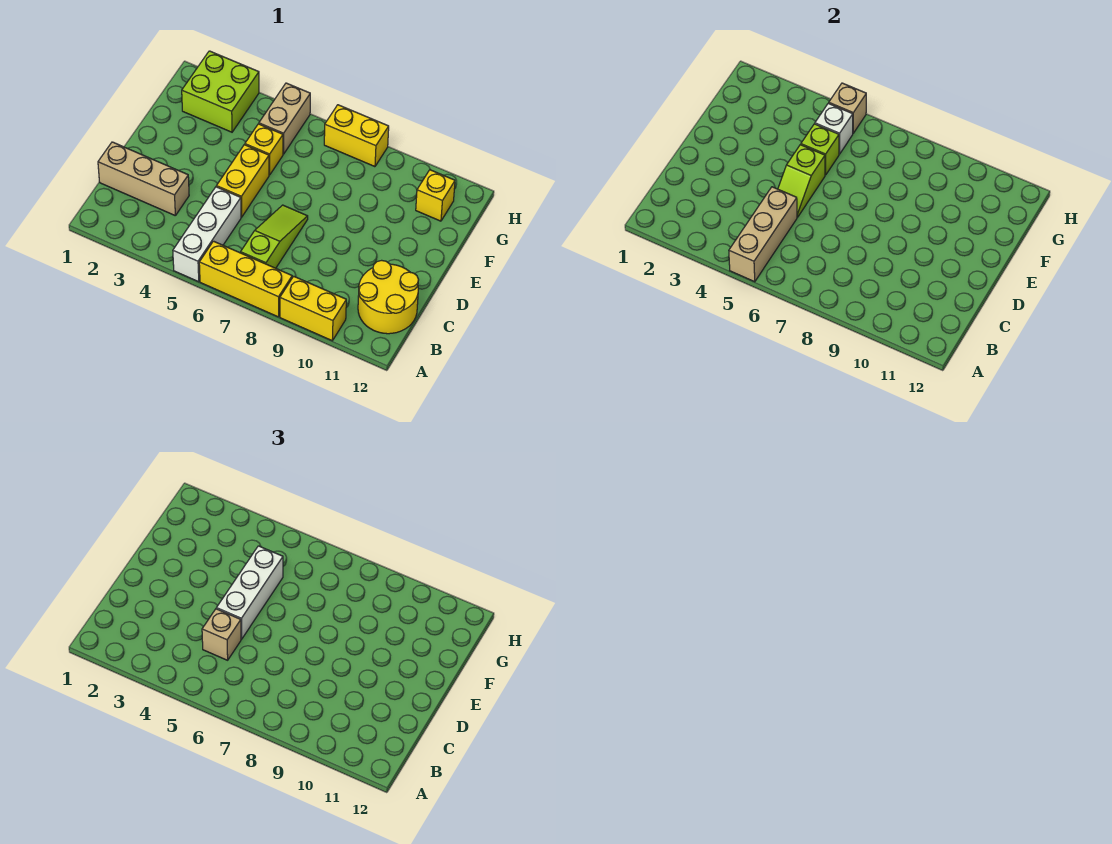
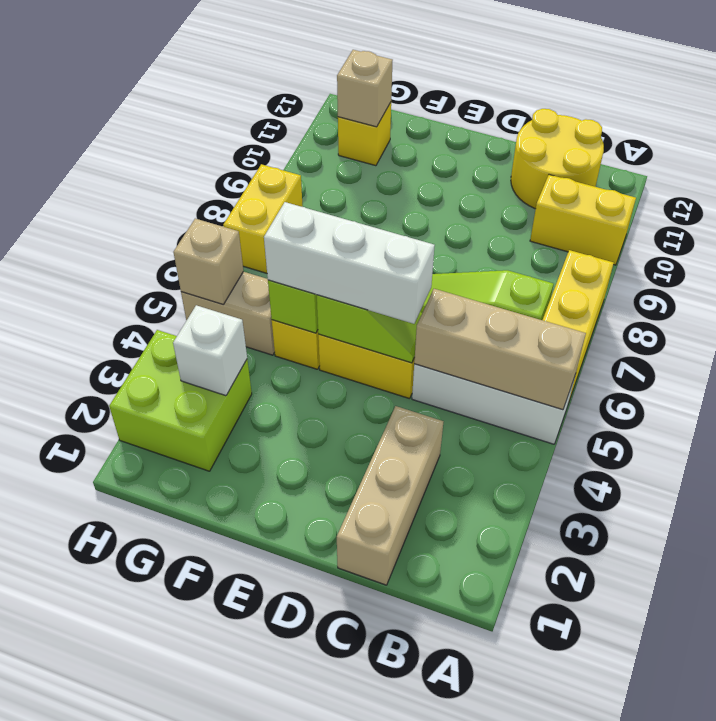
yellow 1x2 brick [280,276,346,341] -> yellow 1x2 brick turned to [530,175,636,265]
tan 1x1 brick [202,609,241,660] -> tan 1x1 brick moved to [337,50,393,127]
white 1x1 brick [815,103,853,154] -> white 1x1 brick moved to [173,305,247,396]

